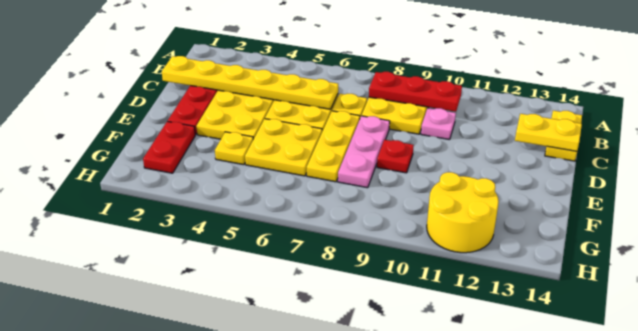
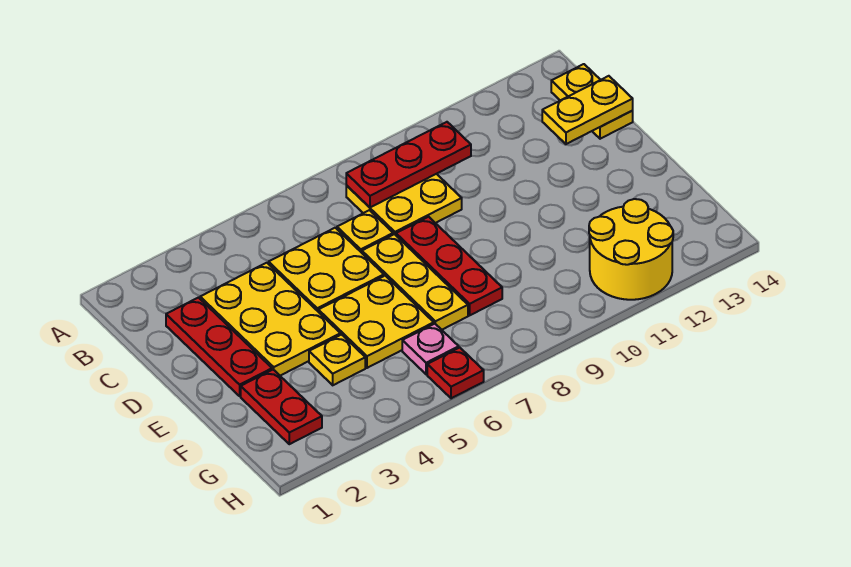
yellow 1x6 plate [162,56,338,109] -> none
pink 1x1 plate [421,108,456,140] -> pink 1x1 plate moved to [402,324,459,374]
pink 1x3 plate [338,116,390,188] -> red 1x3 plate [396,217,502,315]
red 1x1 plate [377,140,414,173] -> red 1x1 plate moved to [427,348,484,398]

